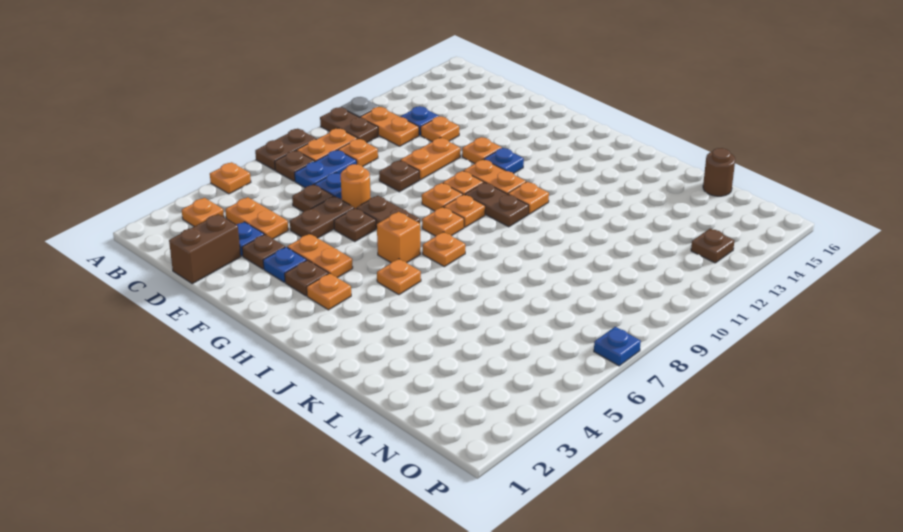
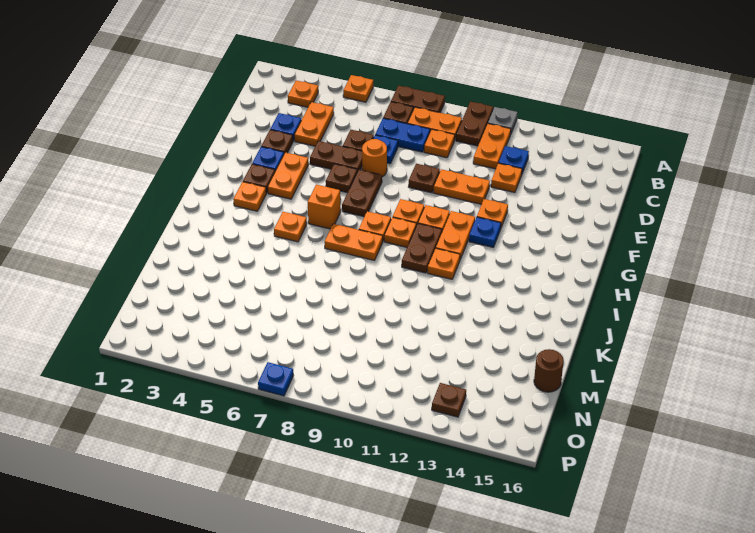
brown 1x2 brick [169,214,241,284] -> none
orange 1x1 plate [423,232,465,267] -> orange 1x2 plate [325,224,383,260]

